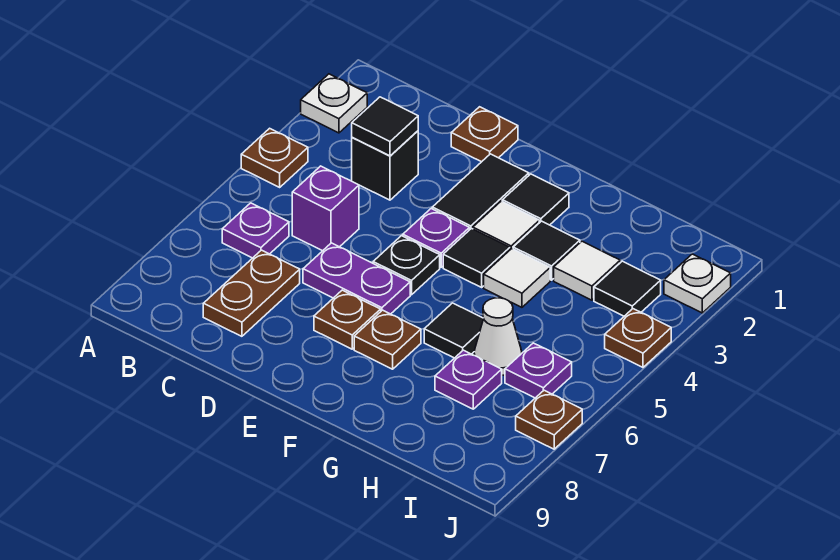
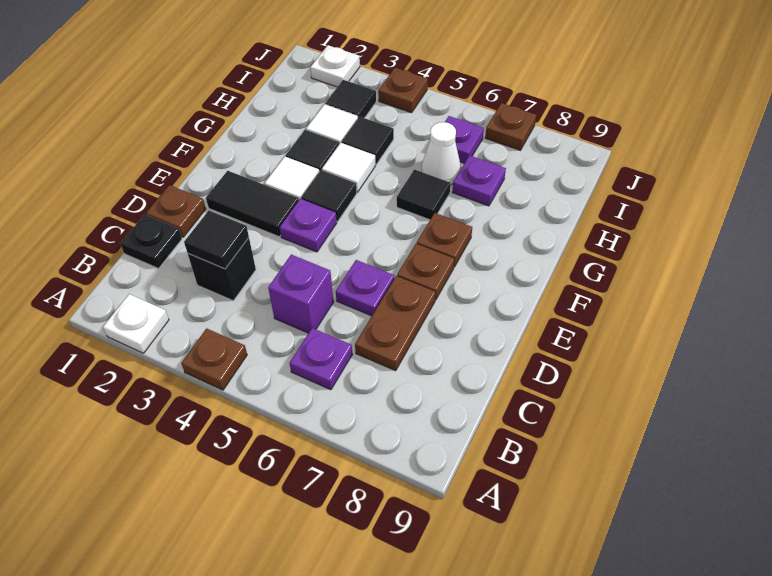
brown 1x2 plate [203,250,300,336] -> brown 1x2 plate turned to [355,276,436,371]
purple 1x2 plate [303,243,410,314] -> purple 1x1 plate [336,260,394,316]
black 1x1 plate [373,236,440,295] -> black 1x1 plate moved to [120,214,182,268]
black 1x1 tile [502,174,569,225] -> black 1x1 tile moved to [342,117,394,164]

